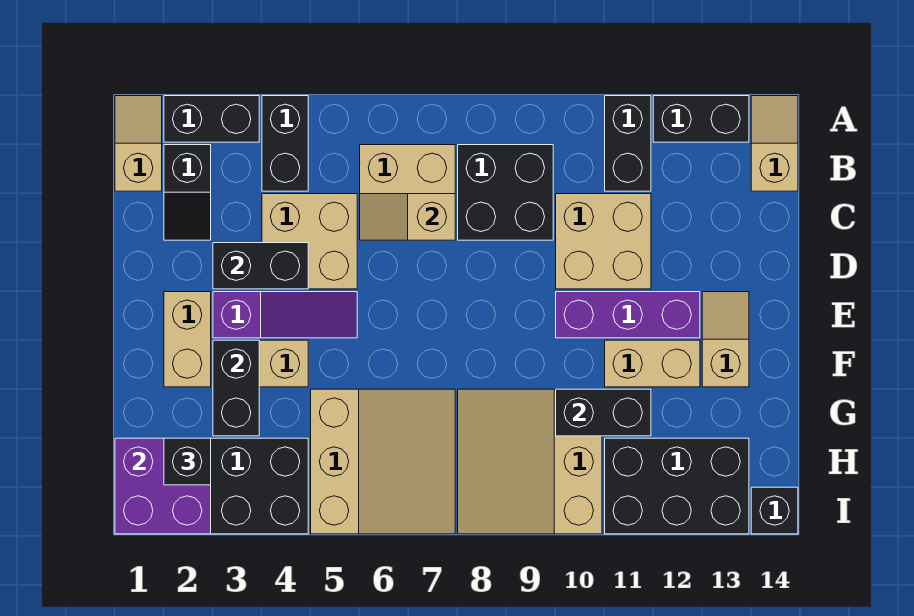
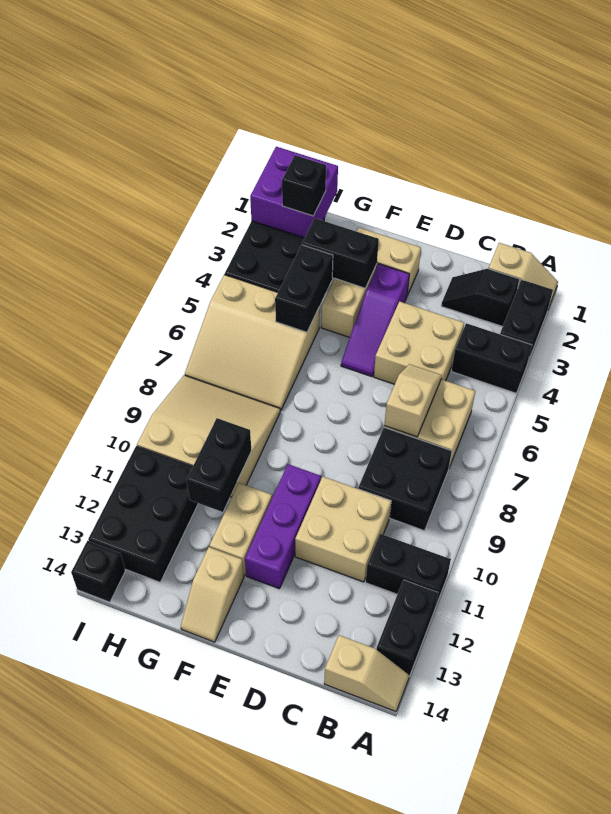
black 1x2 brick [213,243,308,289] -> black 1x2 brick moved to [275,245,333,332]
tan 1x2 slope [702,292,749,387] -> tan 1x2 slope turned to [181,547,244,642]

